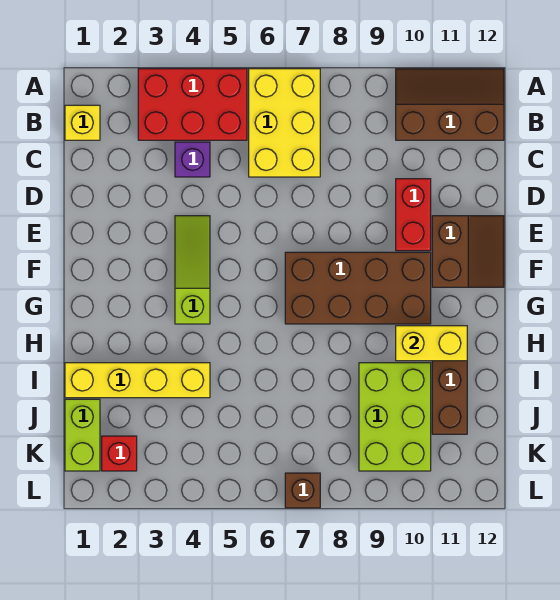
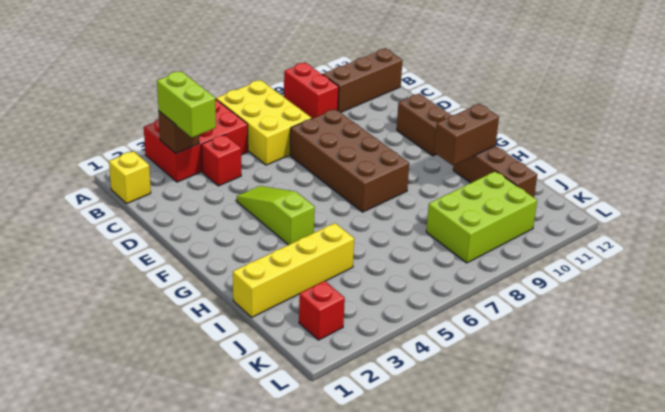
purple 1x1 brick [175,142,210,177] -> red 1x1 brick [201,135,241,186]
red 1x2 brick [396,179,431,251] -> red 1x2 brick moved to [284,63,339,118]
brown 2x4 brick [285,252,431,324] -> brown 2x4 brick turned to [290,109,409,212]
yellow 1x2 brick [396,326,467,361] -> brown 1x2 brick [434,104,499,166]
lime 2x3 brick [359,363,431,471] -> lime 2x3 brick turned to [426,171,537,263]
lime 1x2 brick [65,399,100,471] -> lime 1x2 brick moved to [157,71,216,138]
brown 1x1 brick [285,473,320,508] -> brown 1x1 brick moved to [158,111,199,153]

